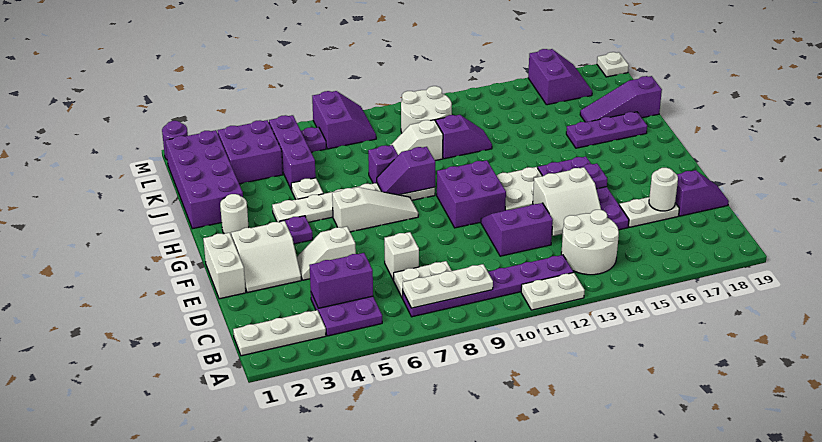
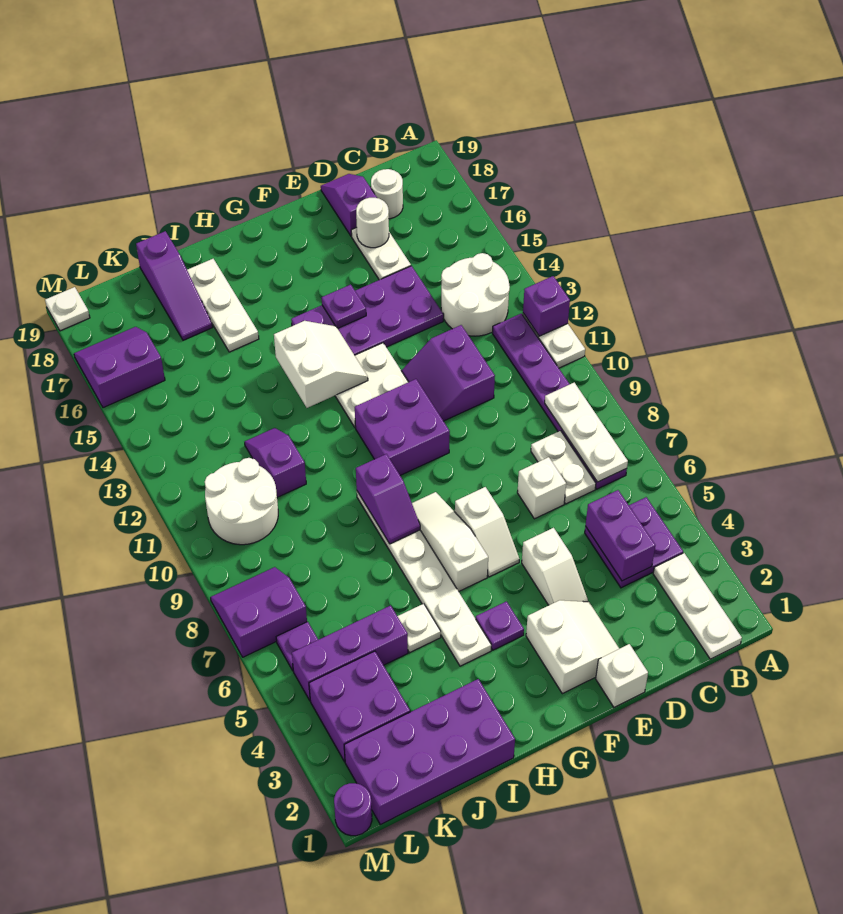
white 2x2 slope [533,167,601,236] -> white 2x2 slope moved to [274,321,368,408]
white 1x2 brick [203,233,246,299] -> white 1x1 brick [596,644,648,707]
white 1x1 round brick [220,194,249,234] -> white 1x1 round brick moved to [371,169,403,219]
purple 1x1 brick [368,145,398,183] -> purple 1x1 brick moved to [523,276,570,336]
purple 1x3 plate [566,112,647,148] -> white 1x3 plate [187,259,259,352]
white 1x2 slope [391,120,443,161] -> white 1x2 slope moved to [455,487,519,577]

